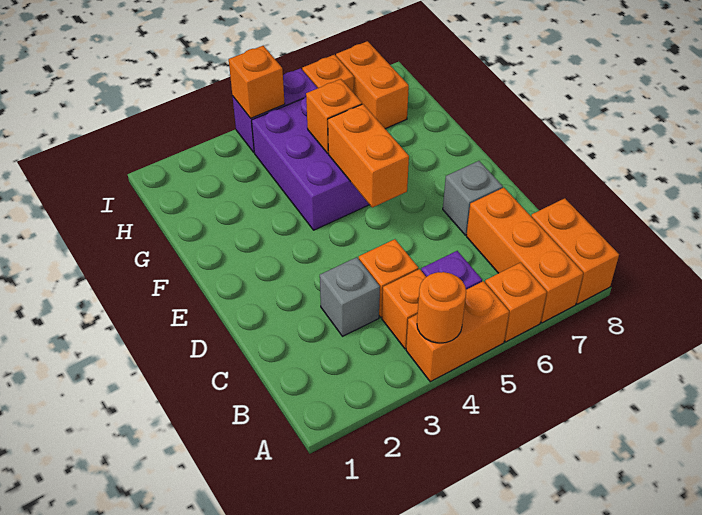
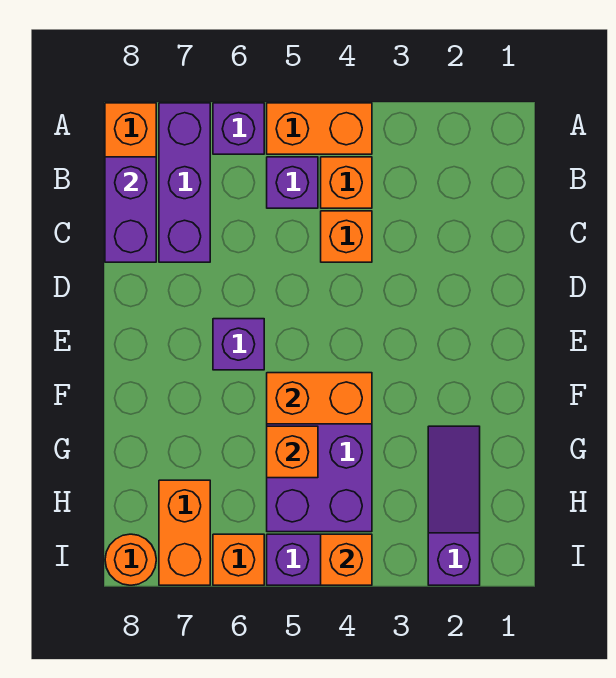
orange 1x1 round brick [417,272,466,343] -> orange 1x1 round brick moved to [105,534,156,585]
orange 1x1 brick [485,263,547,342] -> purple 1x1 brick [213,103,264,154]
orange 1x3 brick [466,188,583,323] -> purple 1x3 brick [159,103,210,262]
none -> purple 1x2 brick [105,157,156,262]
grey 1x1 brick [320,257,380,336] -> none
grey 1x1 brick [443,161,503,235] -> none
orange 1x2 brick [328,104,409,208] -> orange 1x2 brick turned to [267,373,372,424]
none -> purple 1x1 brick [213,319,264,370]
none -> purple 1x3 slope [428,426,480,585]

